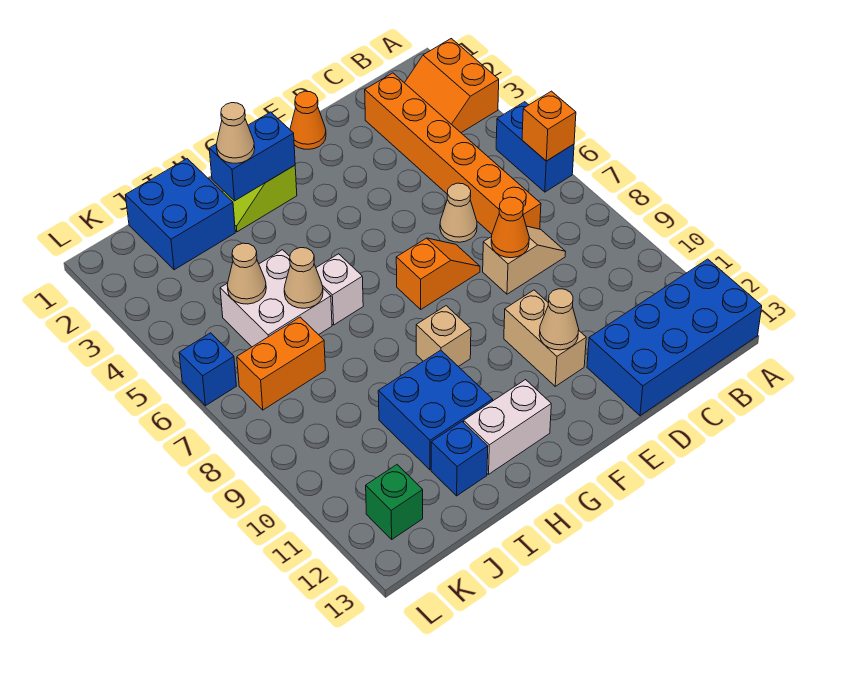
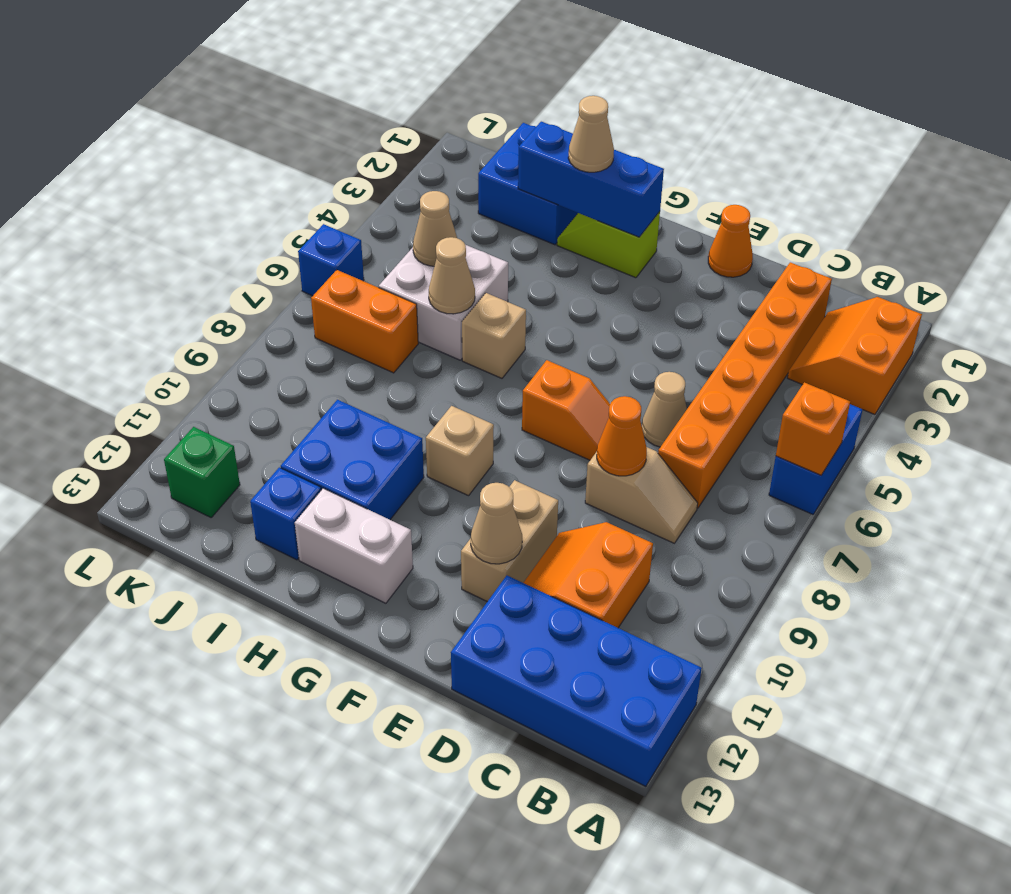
none -> orange 2x2 slope [524,522,653,628]
blue 1x2 brick [209,112,295,201] -> blue 1x3 brick [518,122,664,237]
white 1x1 brick [316,254,363,325] -> tan 1x1 brick [462,293,526,378]

